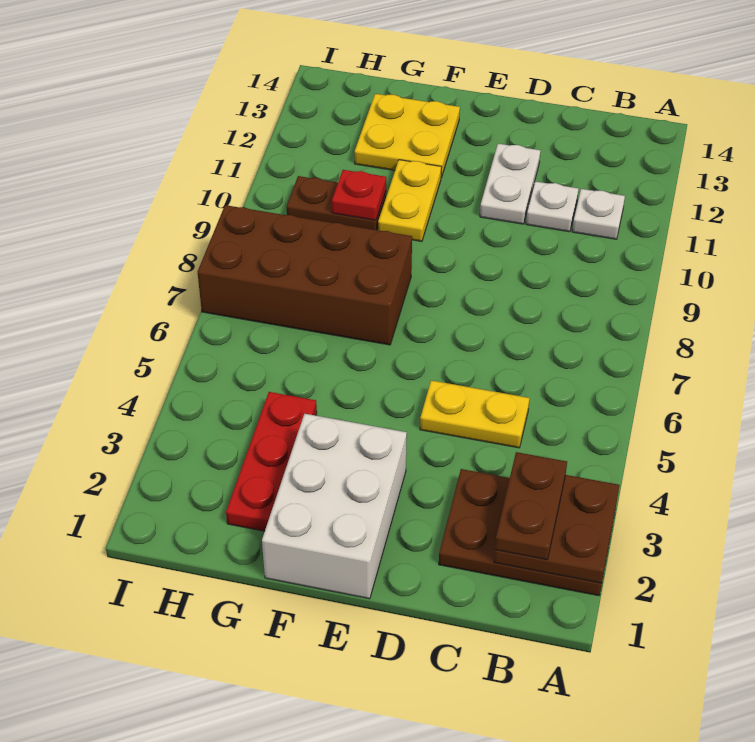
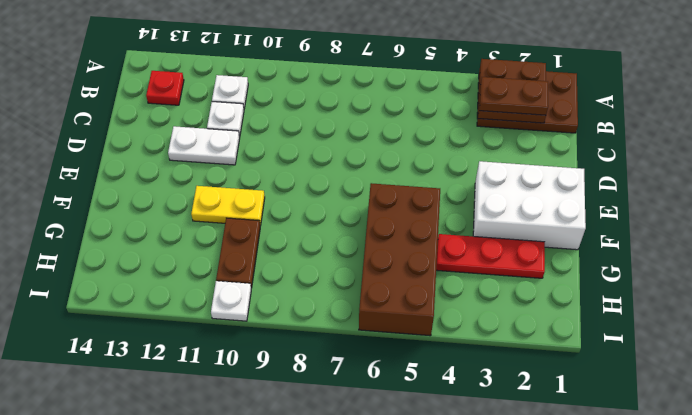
brown 2x3 plate [439,469,615,596] -> brown 2x3 plate turned to [477,70,578,133]
yellow 1x2 plate [420,380,530,448] -> none
brown 2x4 brick [197,205,412,345] -> brown 2x4 brick moved to [359,183,440,336]
yellow 2x2 plate [355,94,460,178] -> none
red 1x1 plate [332,170,386,220] -> red 1x1 plate moved to [146,71,184,105]
none -> white 1x1 plate [211,281,251,321]

